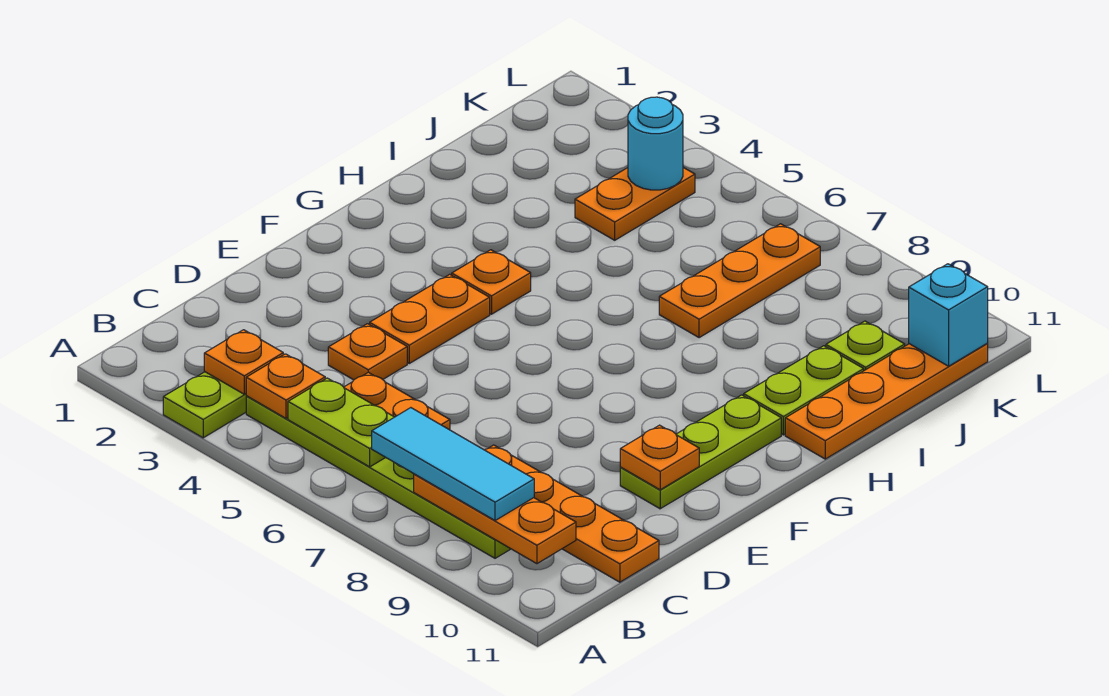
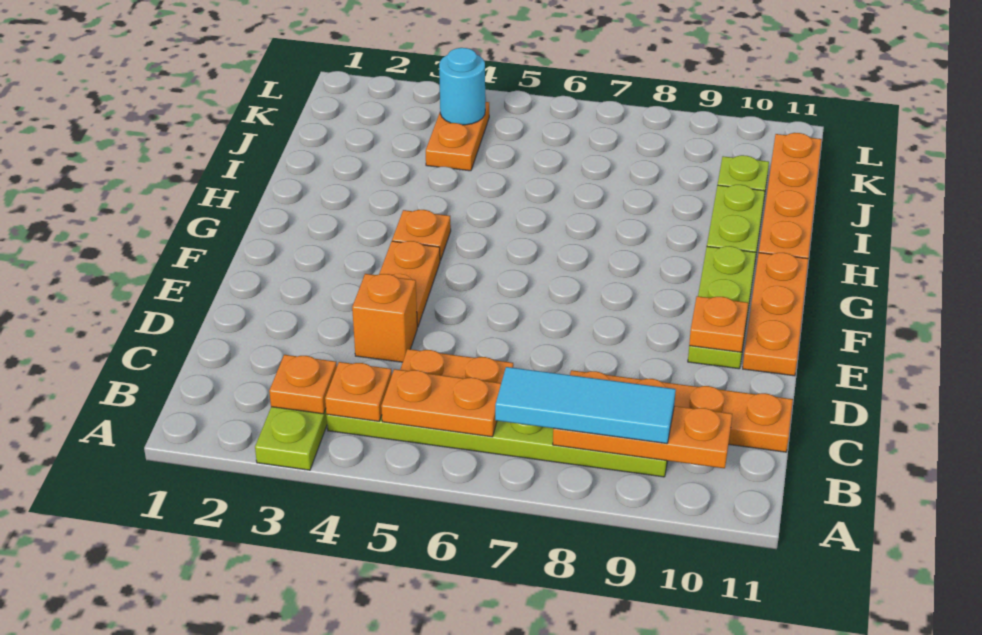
lime 1x2 plate [288,378,394,467] -> orange 1x2 plate [381,369,501,437]
orange 1x1 plate [328,324,407,380] -> orange 1x1 brick [352,274,417,362]
orange 1x3 plate [659,224,820,338] -> orange 1x3 plate moved to [743,253,808,376]
cyan 1x1 brick [909,264,988,366] -> none

